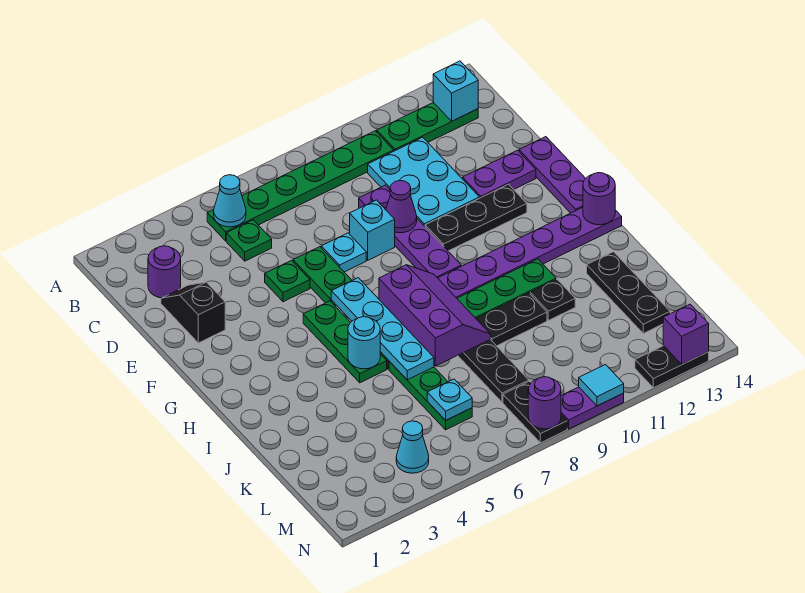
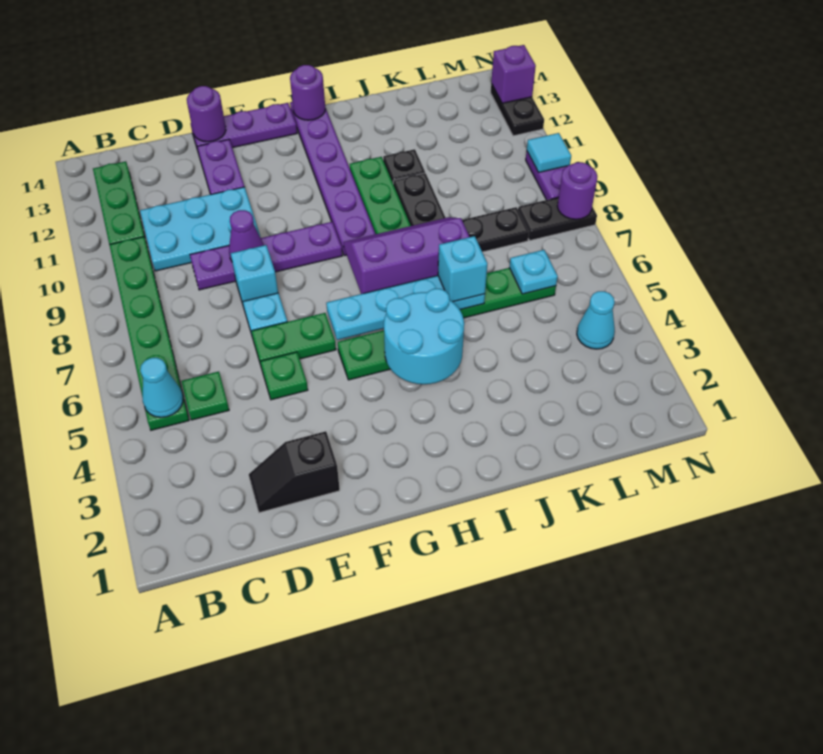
cyan 1x1 brick [433,61,478,121] -> cyan 1x1 brick moved to [438,236,487,302]
purple 1x1 round brick [148,246,181,298] -> purple 1x1 round brick moved to [187,86,226,142]
black 1x3 plate [425,184,527,251] -> none
cyan 1x1 round brick [348,317,380,369] -> cyan 2x2 round brick [384,289,464,384]
black 1x3 plate [587,252,670,333] -> none

